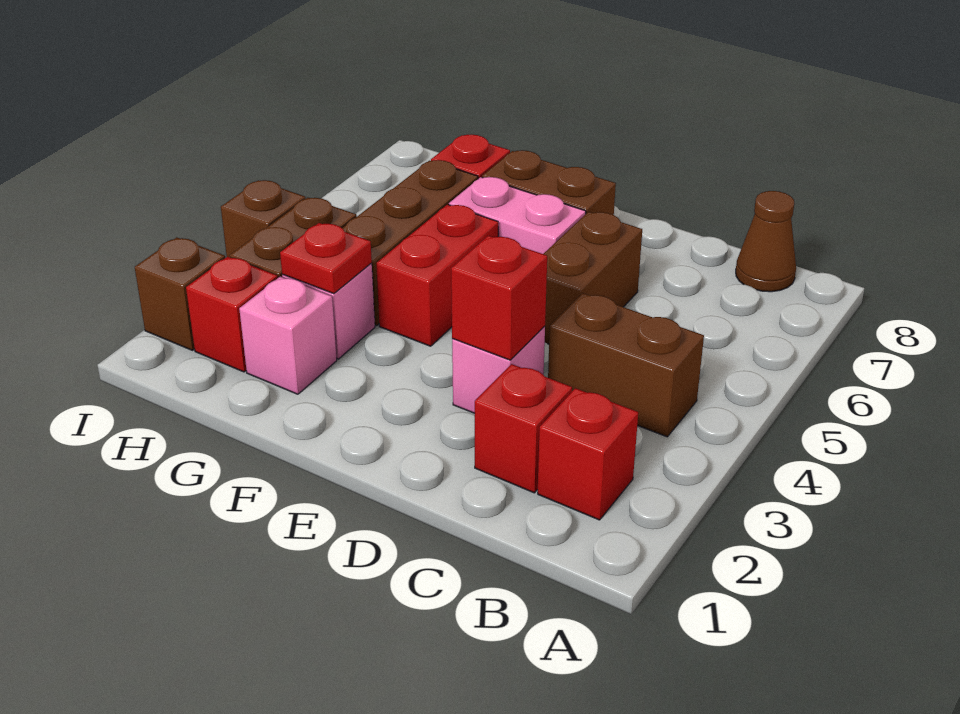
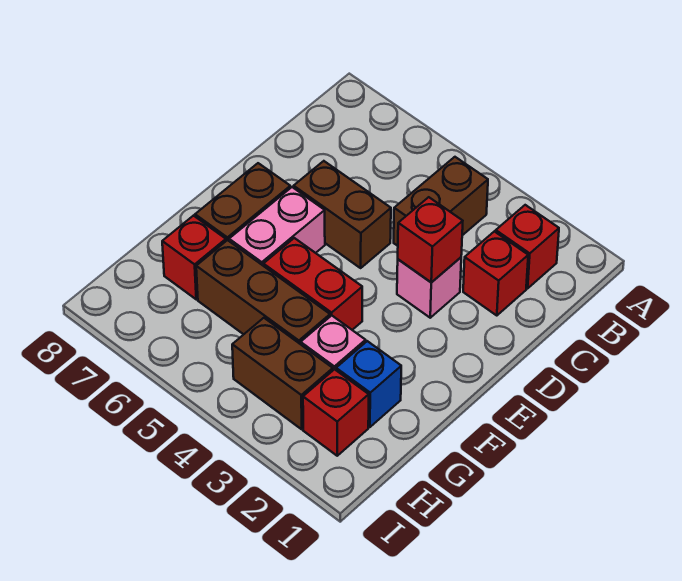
brown 1x1 cone [736,191,796,292] -> none
pink 1x1 brick [239,277,337,394] -> blue 1x1 brick [336,341,401,427]
red 1x1 plate [280,223,372,294] -> none
brown 1x1 brick [135,237,225,350] -> none
brown 1x1 brick [221,180,306,257] -> none

